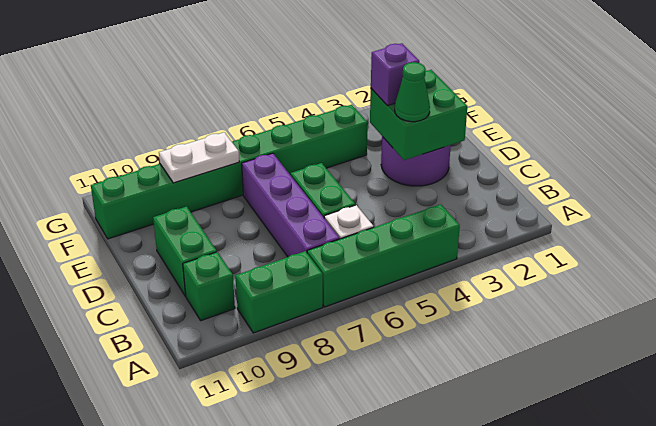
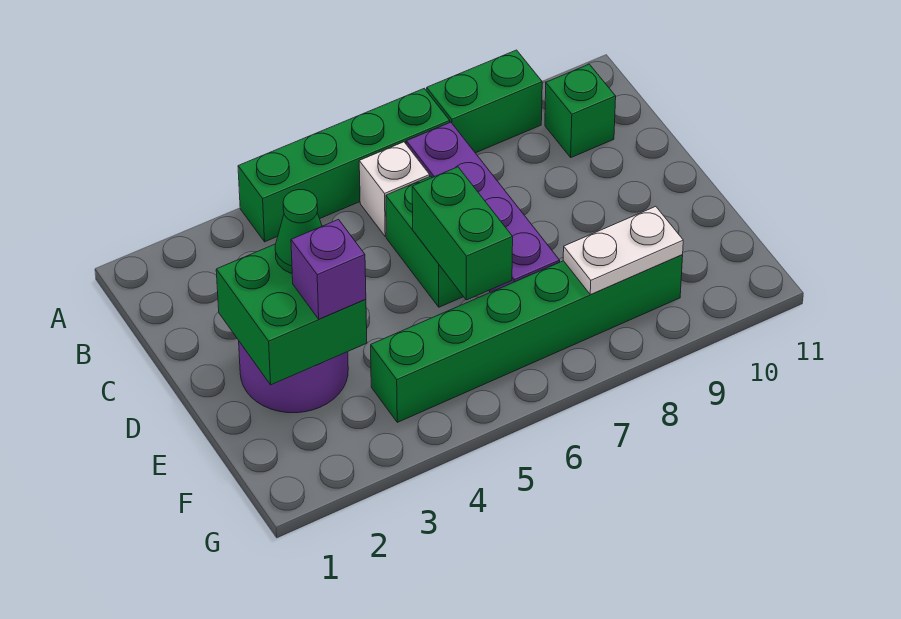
green 1x2 brick [153,206,217,296] -> green 1x2 brick moved to [412,167,513,300]
green 1x8 brick [91,105,368,239] -> green 1x6 brick [371,255,683,422]

